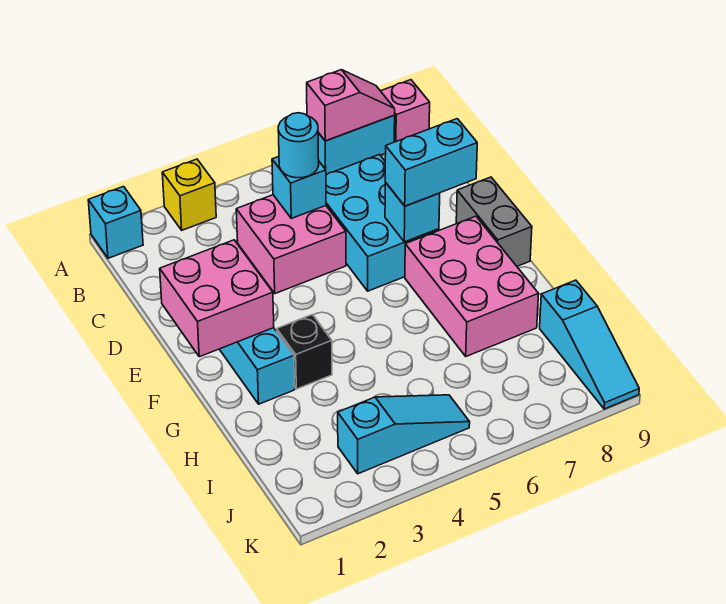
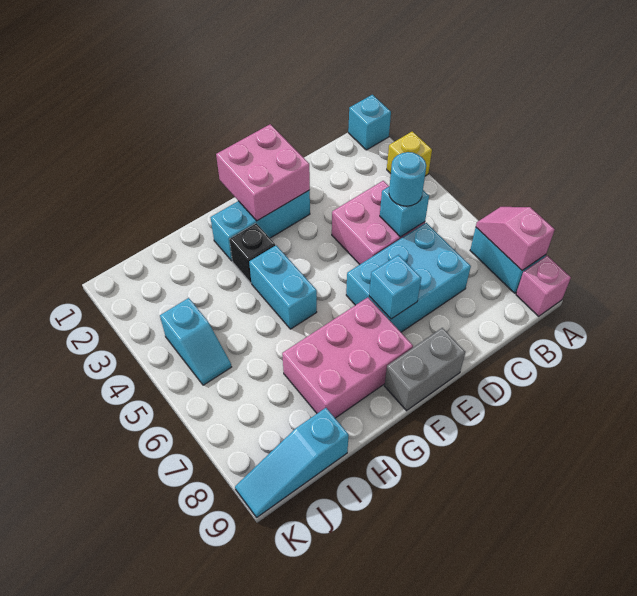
pink 1x2 slope [307,70,395,141] -> pink 1x2 slope turned to [476,207,555,270]
cyan 1x2 brick [385,119,477,206] -> cyan 1x2 brick moved to [249,245,317,329]
cyan 1x3 slope [338,395,470,474] -> cyan 1x2 slope [160,298,231,385]

